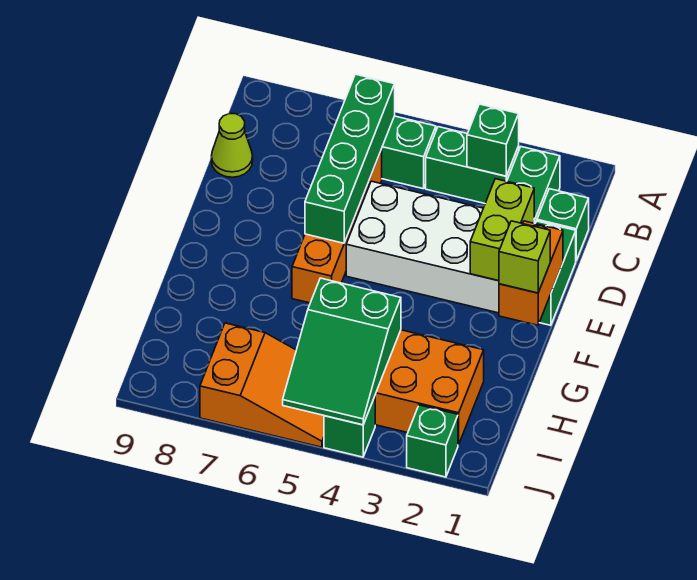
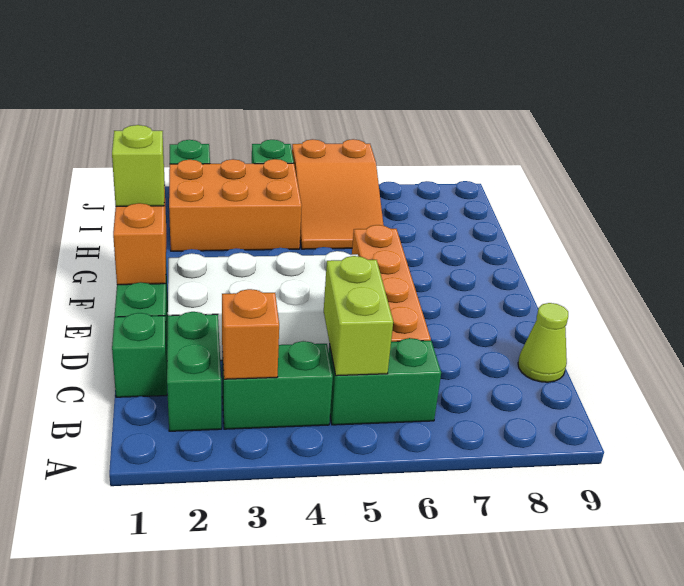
green 1x1 brick [467,104,519,176] -> orange 1x1 brick [222,289,279,379]
green 1x4 brick [305,74,395,243] -> none
lime 1x2 brick [470,179,534,281] -> lime 1x2 brick moved to [324,256,393,376]
green 2x3 slope [283,278,401,425] -> none
orange 2x3 slope [200,323,324,447] -> orange 2x3 slope turned to [292,139,384,249]

